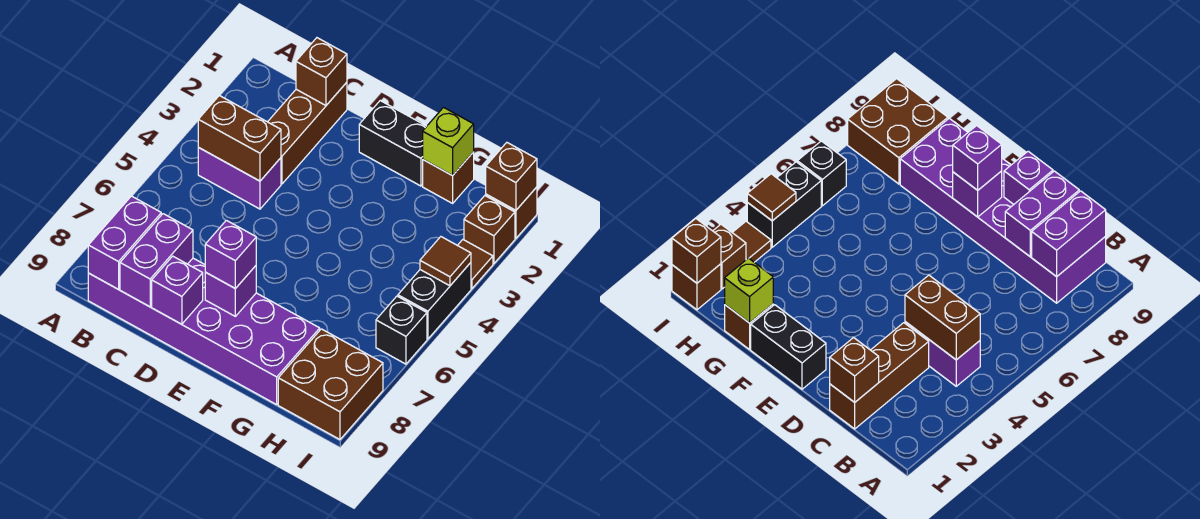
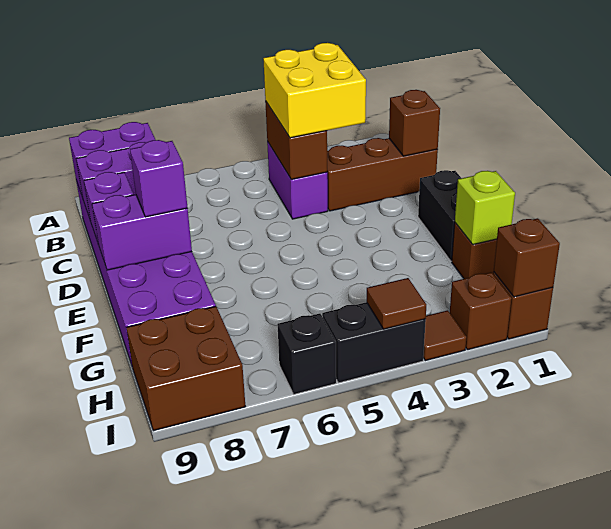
none -> yellow 2x2 brick [263,43,366,138]
purple 1x1 brick [205,266,256,316] -> purple 1x2 brick [92,195,192,270]

